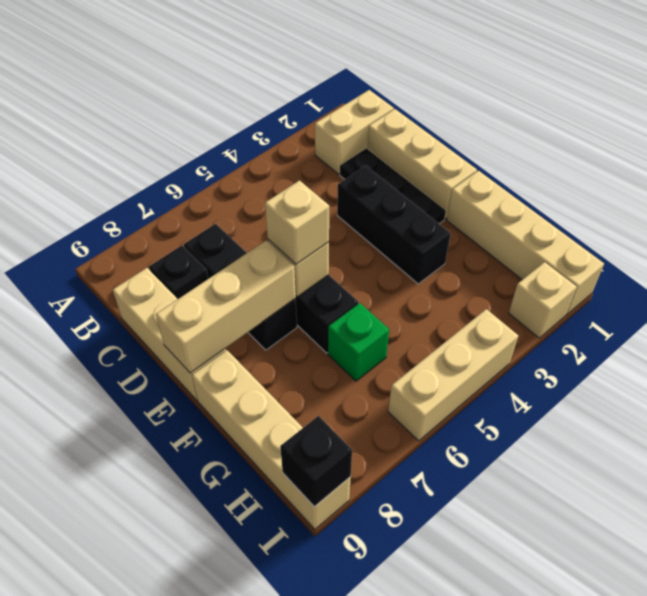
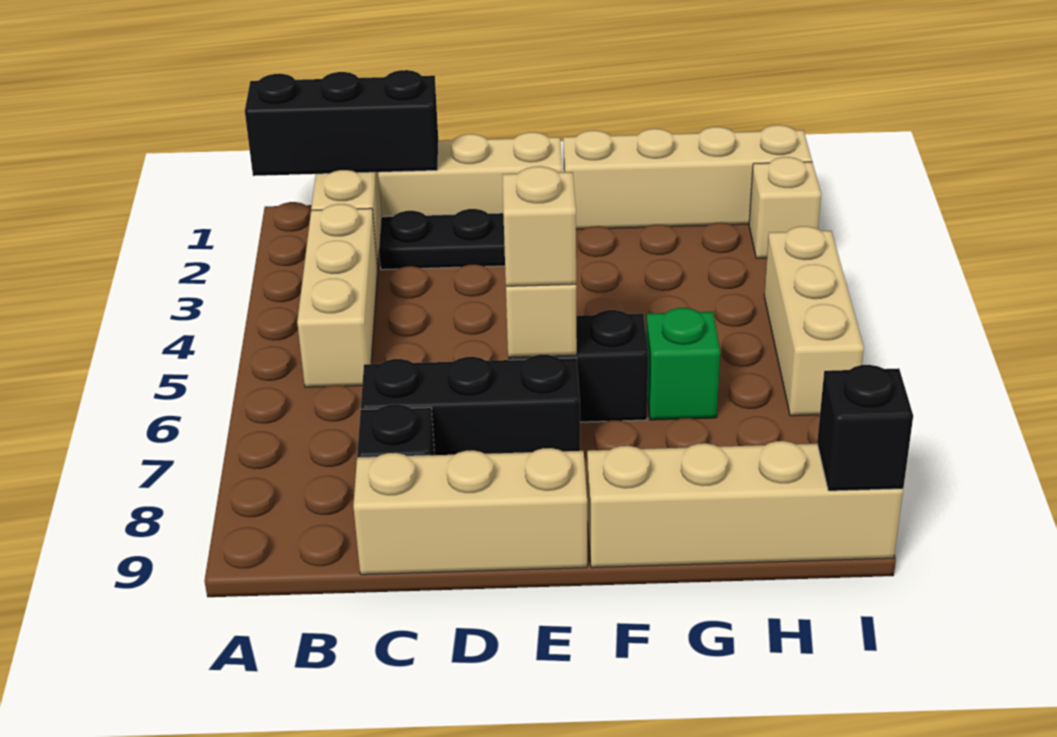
black 1x3 brick [337,166,451,284] -> black 1x3 brick moved to [245,70,438,176]
tan 1x3 brick [156,241,296,373] -> tan 1x3 brick moved to [297,204,378,387]

